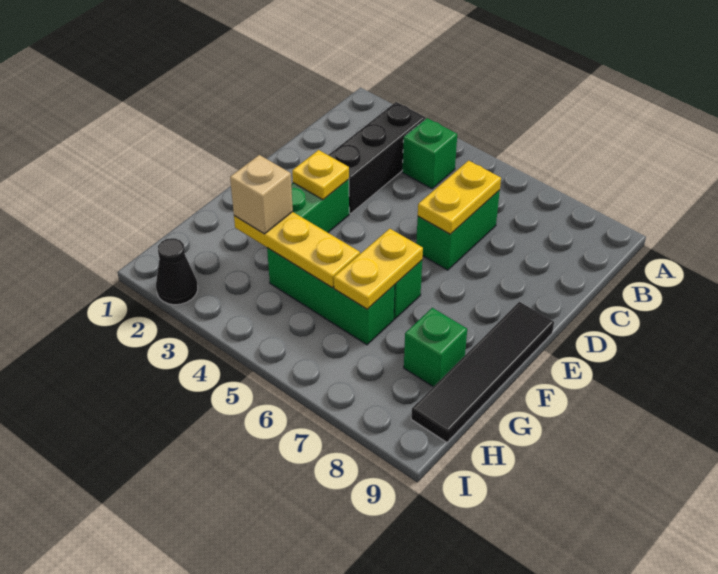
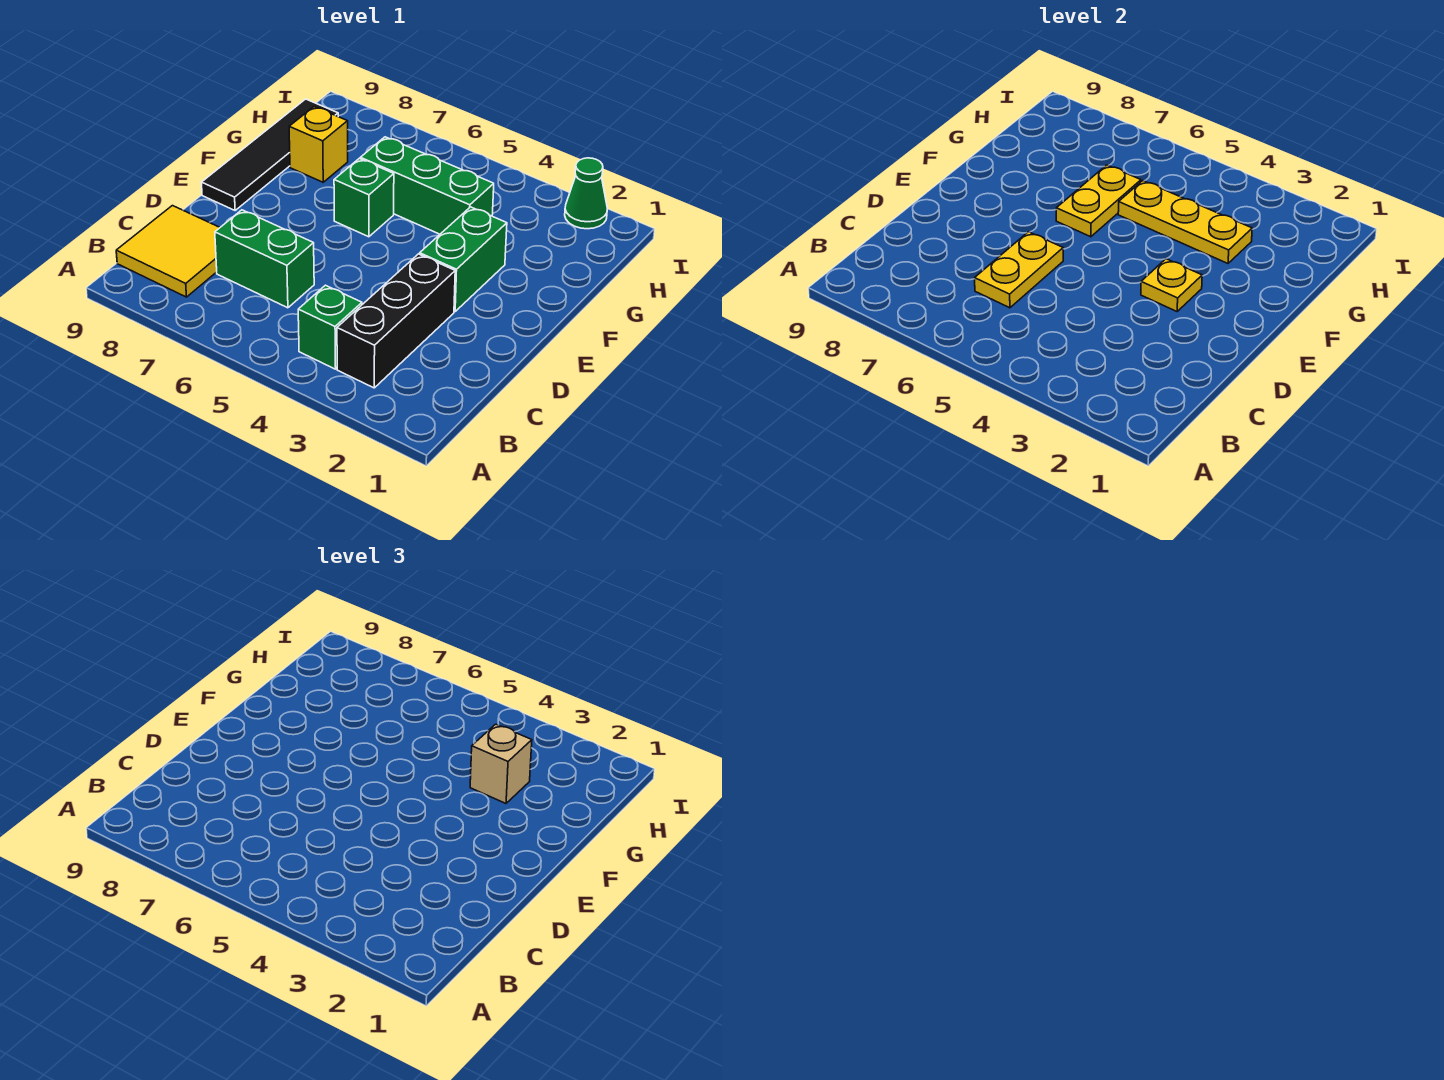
none -> yellow 2x2 tile [116,206,220,297]
green 1x2 brick [416,190,500,270] -> green 1x2 brick turned to [215,210,314,308]
green 1x1 brick [404,308,467,387] -> yellow 1x1 brick [289,107,348,182]
black 1x1 cone [156,238,198,305] -> green 1x1 cone [565,158,607,229]

